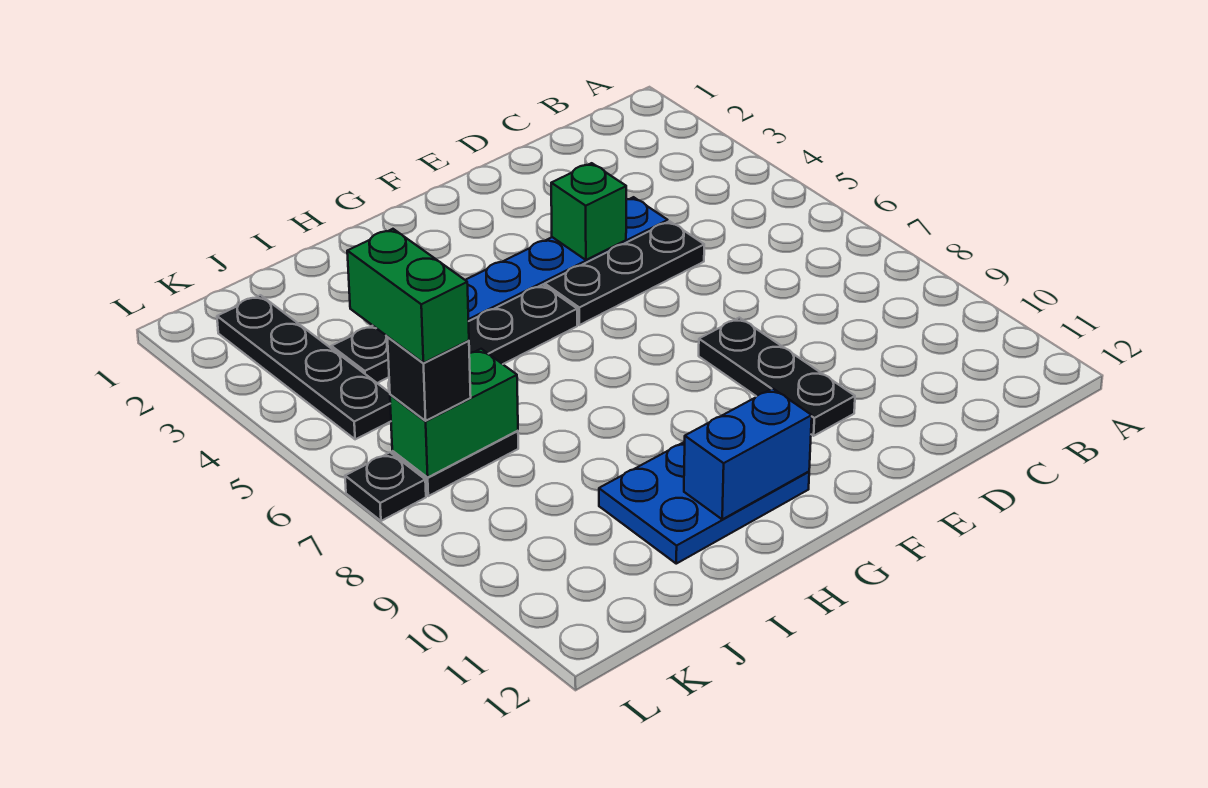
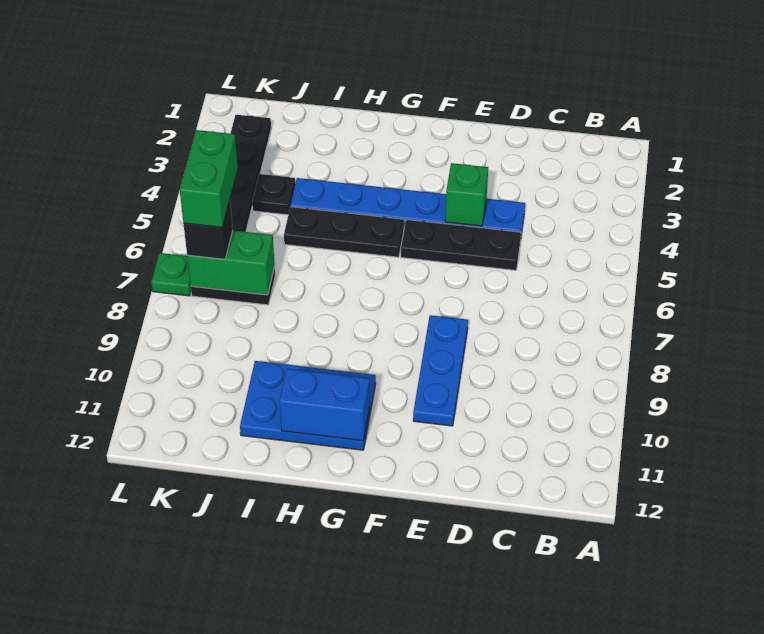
black 1x3 plate [699,318,855,436] -> blue 1x3 plate [413,315,468,426]
black 1x1 plate [345,453,426,521] -> green 1x1 plate [151,253,191,296]

